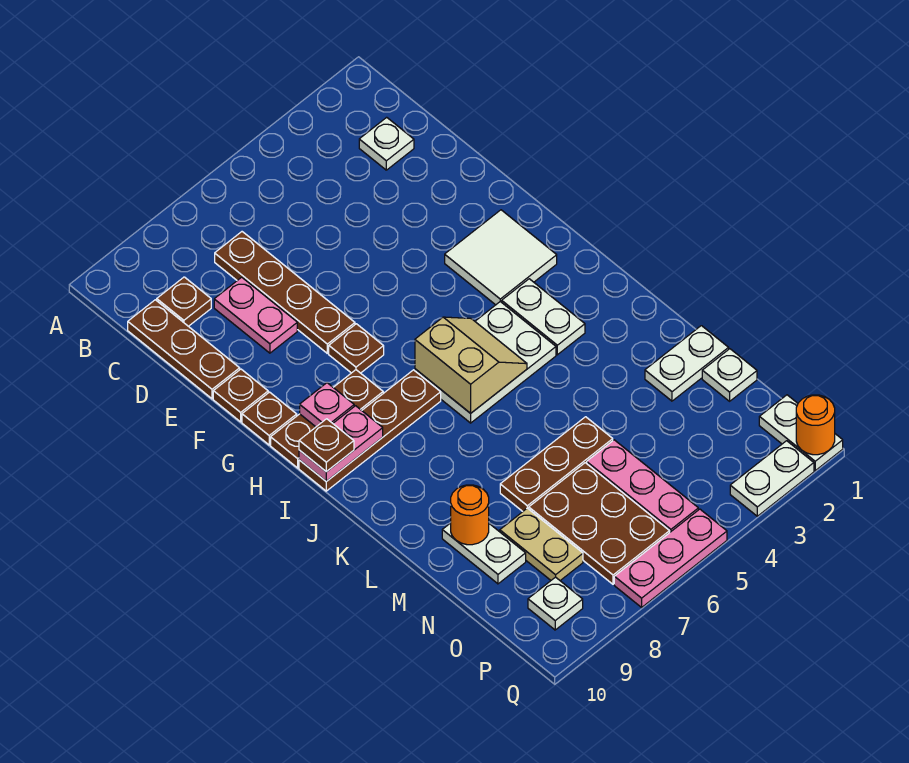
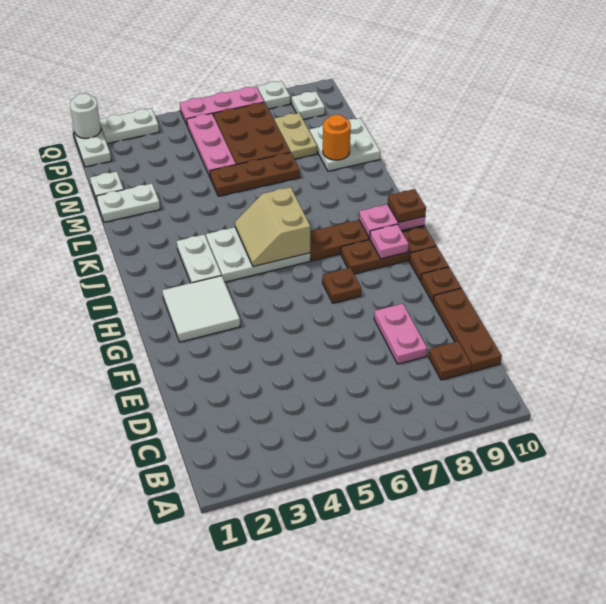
white 1x1 plate [359,117,414,170] -> white 1x1 plate moved to [258,81,290,109]
brown 1x4 plate [215,232,355,353] -> none
white 1x2 plate [442,523,526,584] -> white 2x2 plate [310,118,380,171]
orange 1x1 round brick [796,395,835,455] -> white 1x1 round brick [70,93,101,139]

